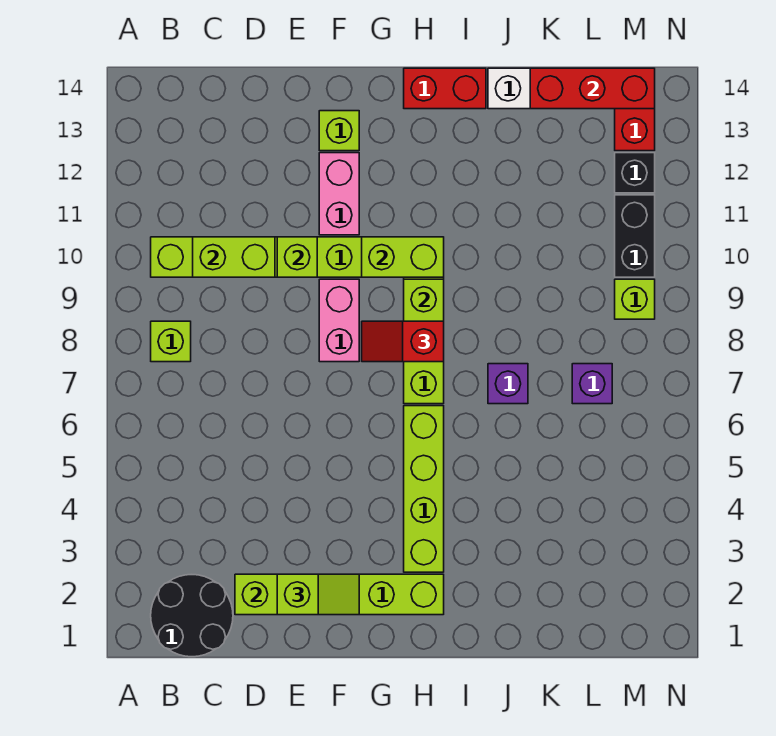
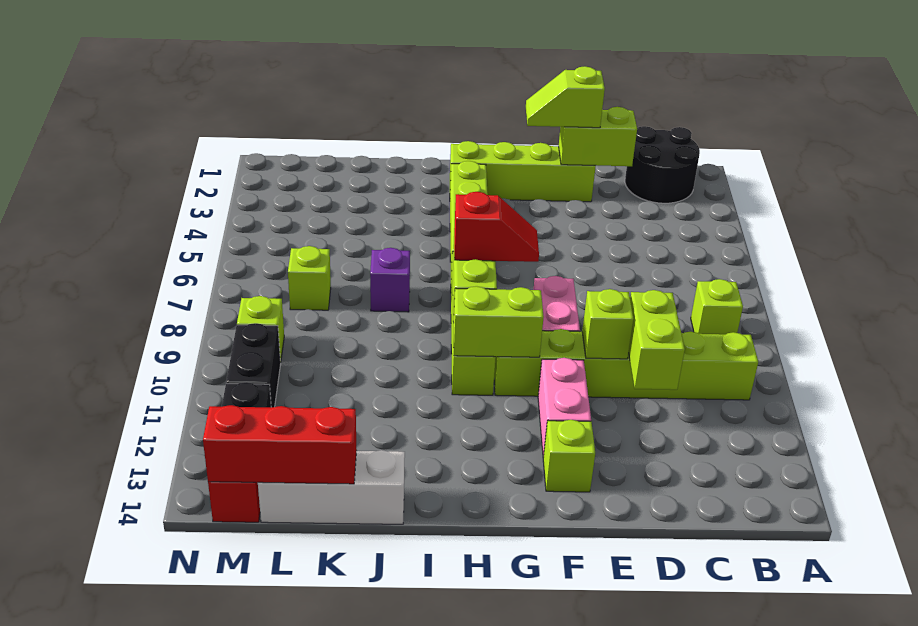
lime 1x2 brick [193,237,275,277] -> lime 1x2 brick turned to [629,290,685,390]
red 1x2 brick [404,68,486,109] -> none
purple 1x1 brick [572,364,612,404] -> lime 1x1 brick [288,246,331,310]

